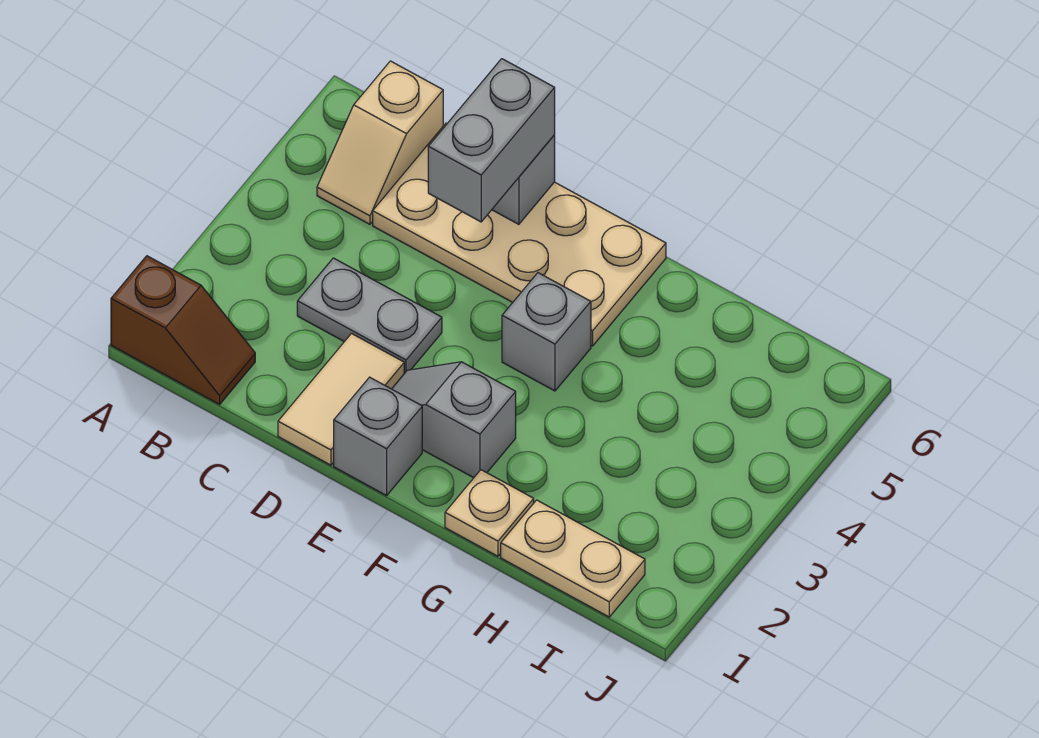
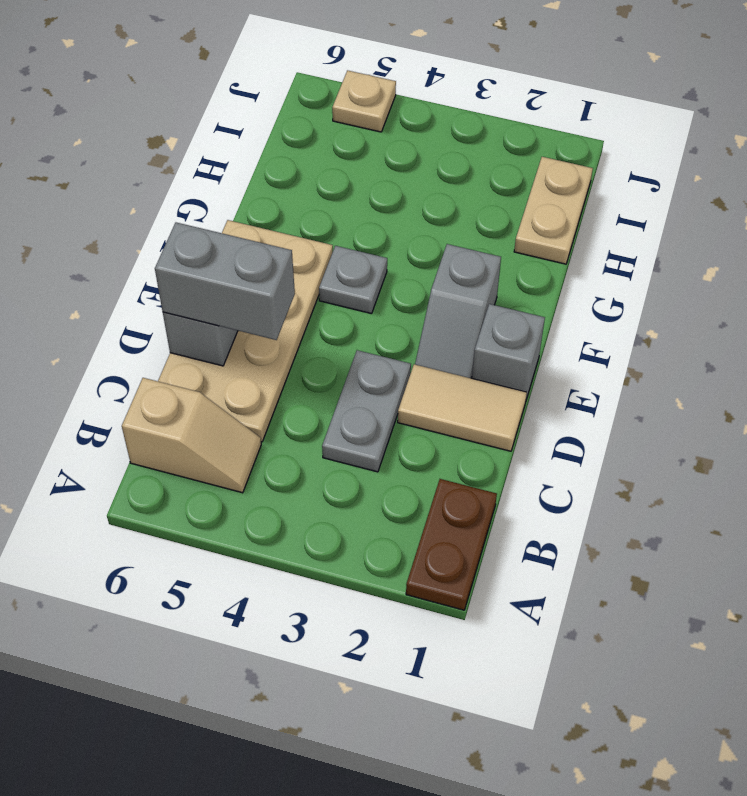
brown 1x2 slope [111,256,255,404] -> brown 1x2 plate [406,479,497,610]
grey 1x1 brick [502,273,591,391] -> grey 1x1 plate [319,246,387,314]
tan 1x1 plate [445,470,534,556] -> tan 1x1 plate moved to [332,70,396,132]

